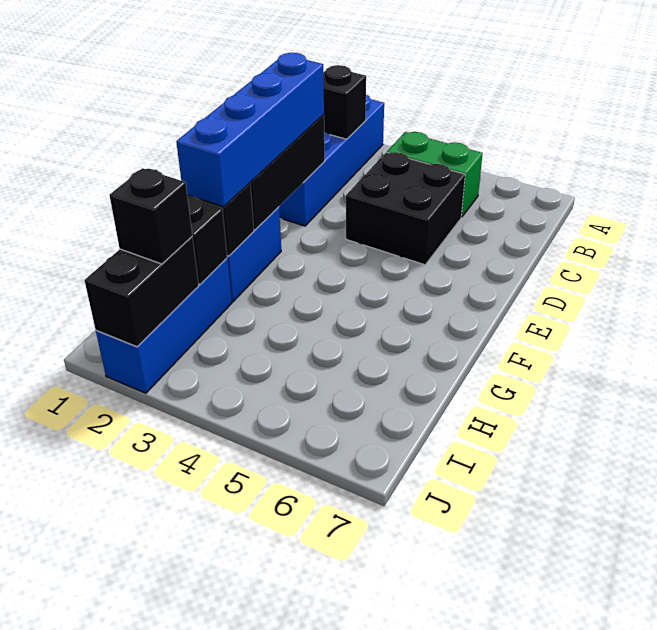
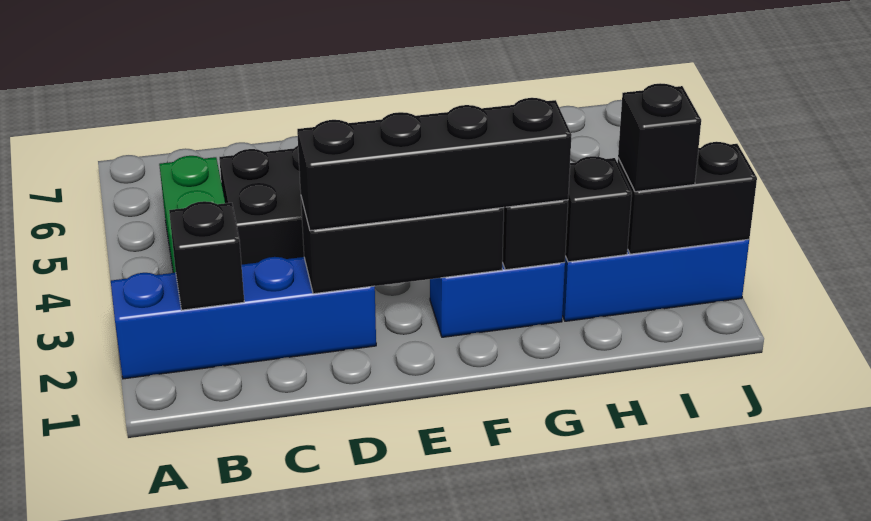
blue 1x4 brick [176,53,324,207] -> black 1x4 brick [297,98,572,231]

